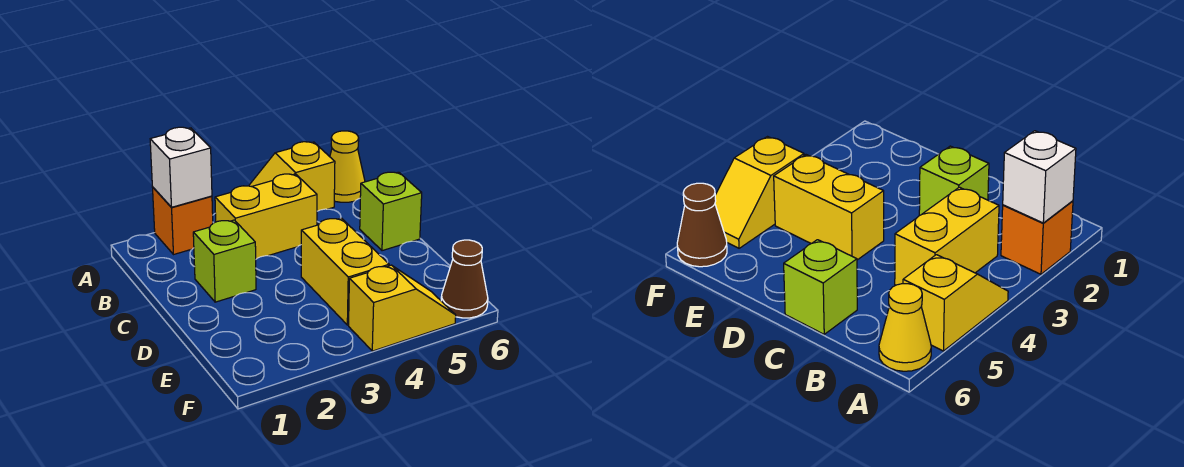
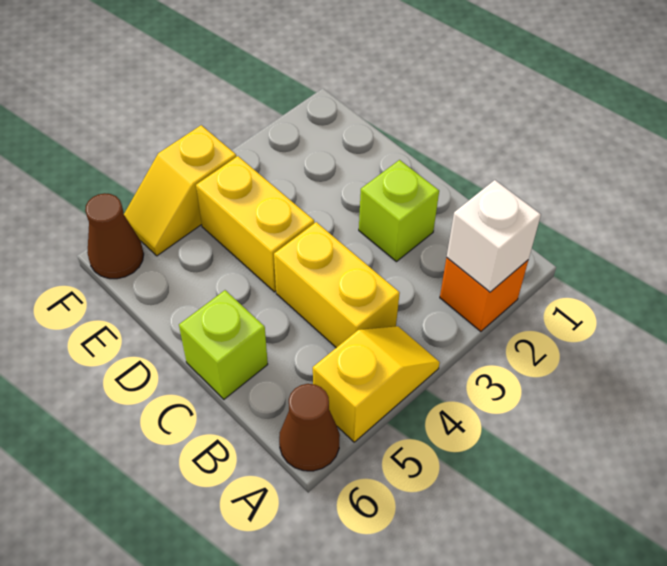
yellow 1x1 cone [330,131,365,202] -> brown 1x1 cone [279,384,340,471]
yellow 1x2 brick [215,174,317,259] -> yellow 1x2 brick turned to [274,222,400,348]

